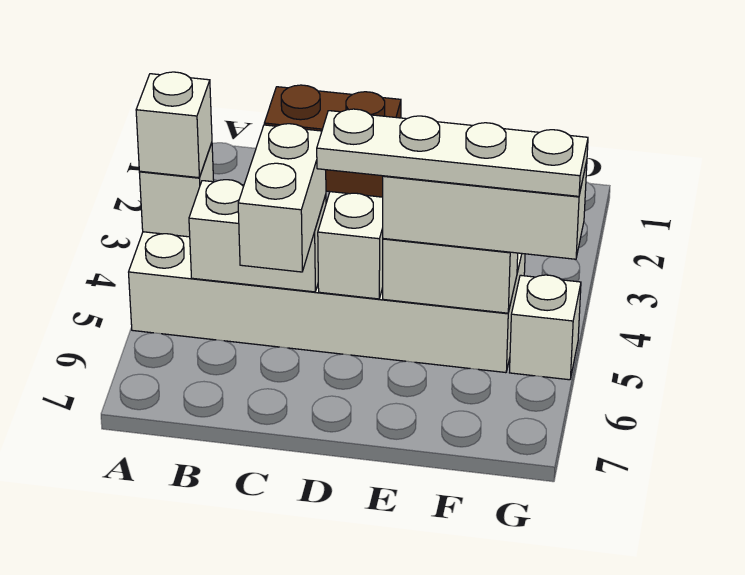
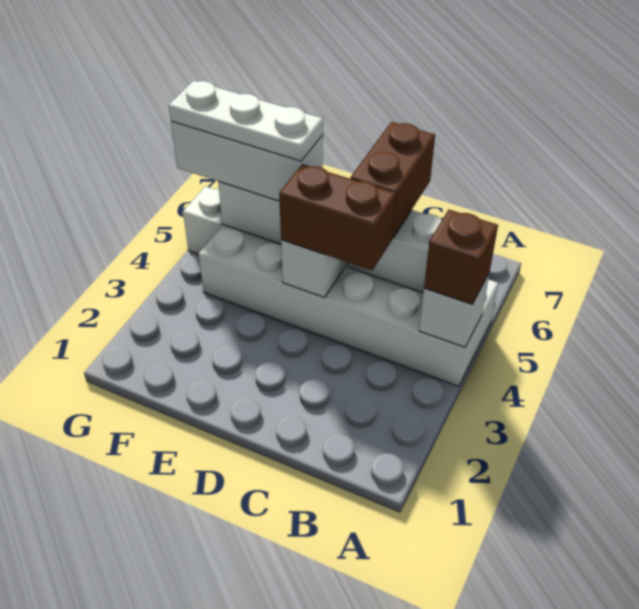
white 1x1 brick [136,72,212,178] -> brown 1x1 brick [424,210,498,304]
white 1x2 brick [238,124,326,272] -> brown 1x2 brick [350,122,435,238]
white 1x4 plate [317,109,588,196] -> white 1x3 plate [169,81,323,161]

